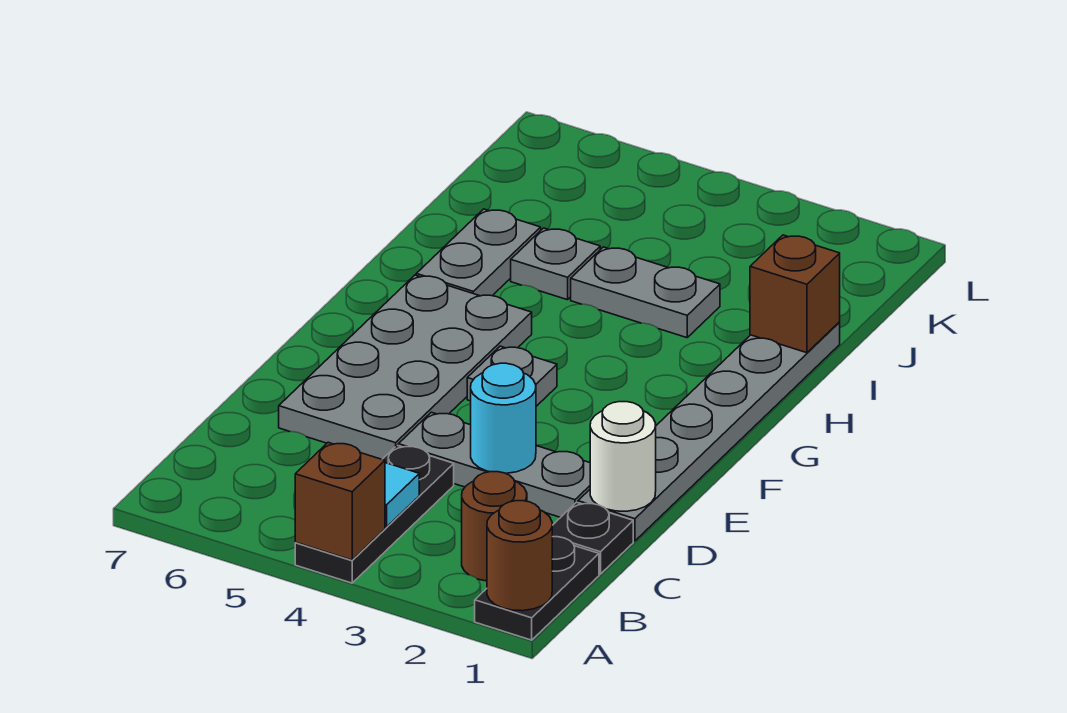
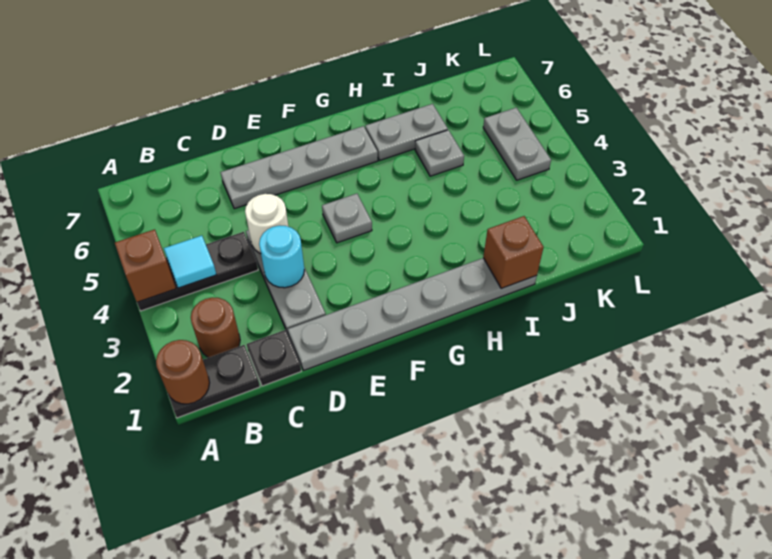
white 1x1 round brick [590,402,656,511] -> white 1x1 round brick moved to [245,194,288,253]
grey 2x4 plate [279,275,532,459] -> grey 1x4 plate [220,126,378,209]
grey 1x2 plate [571,247,720,338] -> grey 1x2 plate moved to [483,108,551,180]

